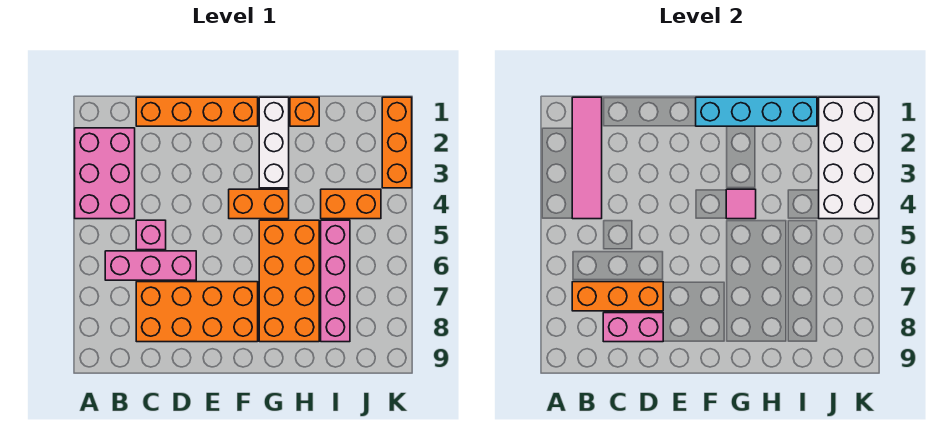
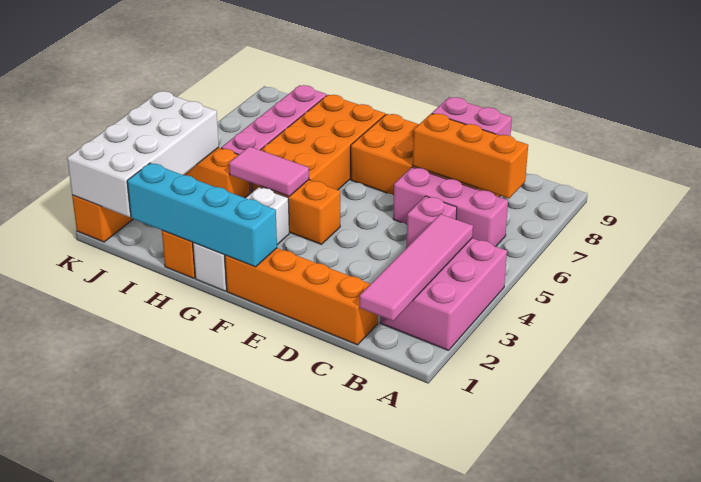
pink 1x1 tile [726,189,756,219] -> pink 1x2 tile [229,146,309,196]

